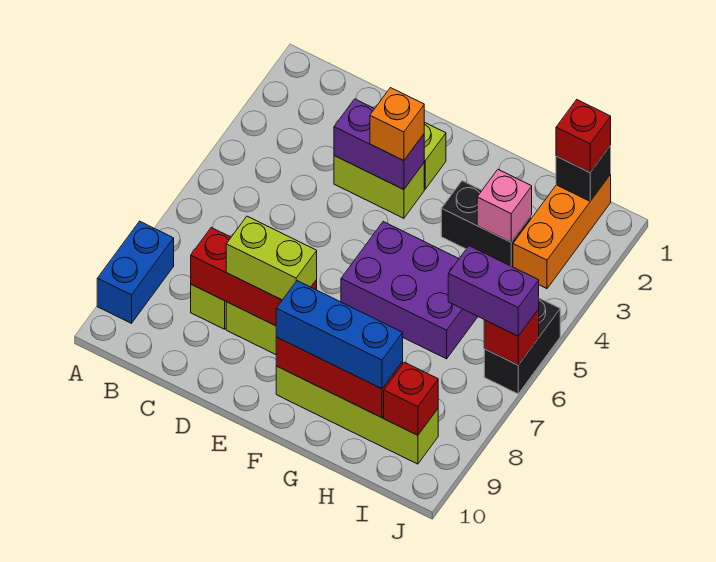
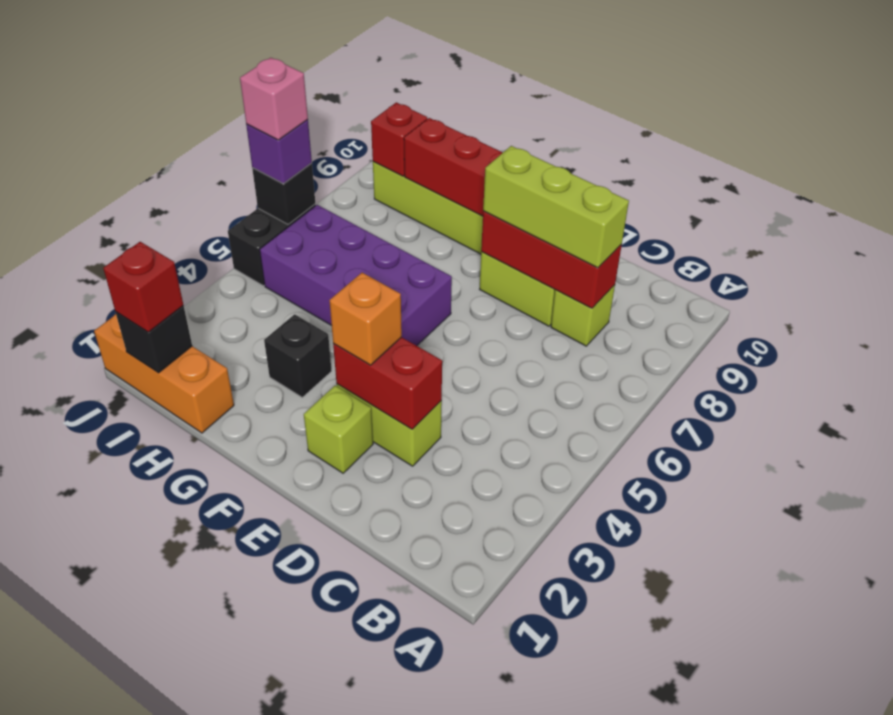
blue 1x2 brick [97,221,174,323] -> none
purple 1x2 brick [334,99,424,190] -> red 1x2 brick [333,337,442,429]
lime 1x2 brick [226,216,317,300] -> lime 1x3 brick [483,146,629,268]
purple 2x3 brick [341,222,478,359] -> purple 2x4 brick [260,205,452,346]
blue 1x3 brick [276,281,403,389] -> none
black 1x2 brick [441,181,532,267] -> black 1x1 brick [264,314,332,397]
pink 1x1 brick [477,170,532,242] -> pink 1x1 brick moved to [240,58,308,140]
orange 1x3 brick [513,174,611,289] -> orange 1x3 brick turned to [94,314,234,433]
purple 1x2 brick [448,246,539,336] -> purple 1x1 brick [246,120,312,184]
red 1x1 brick [484,309,539,365] -> black 1x1 brick [252,163,315,224]

